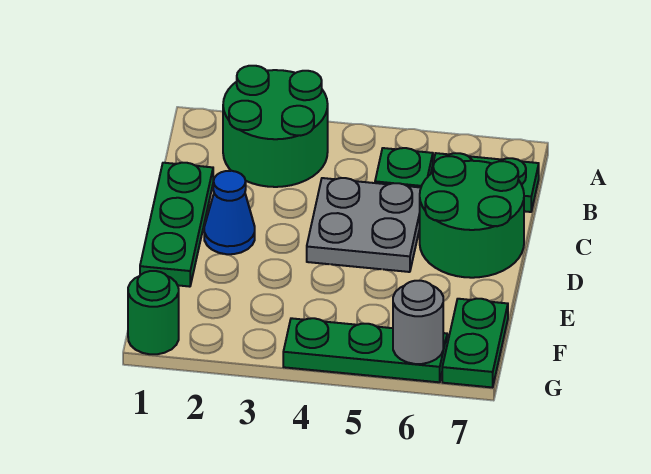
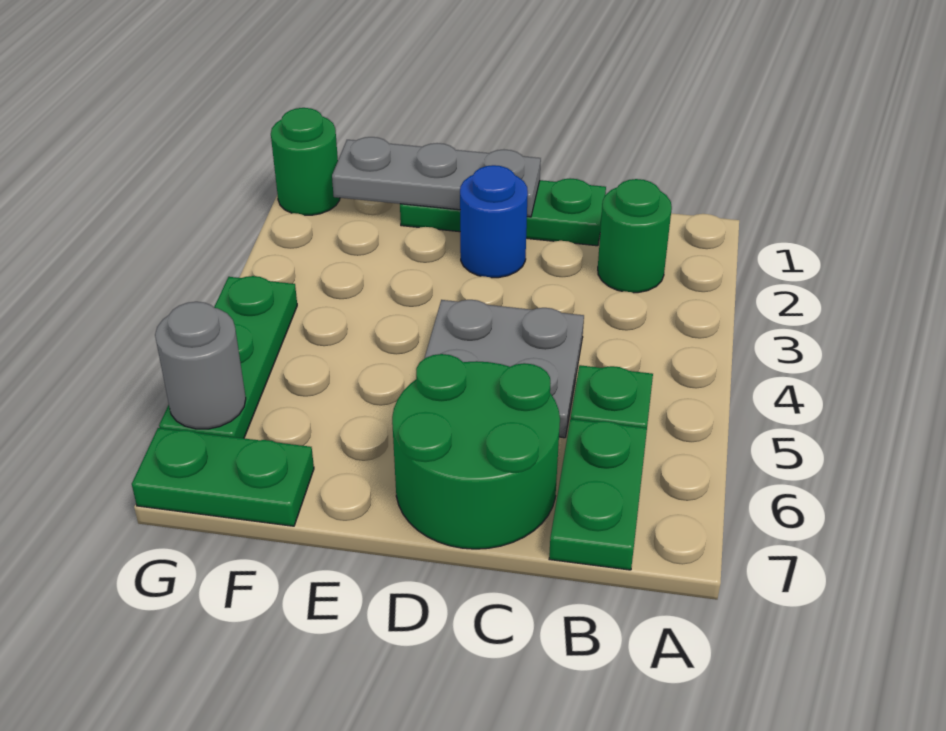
green 2x2 round brick [223,66,328,187] -> green 1x1 round brick [598,179,672,293]
none -> grey 1x3 plate [332,137,541,217]
blue 1x1 cone [204,171,255,254] -> blue 1x1 round brick [460,165,528,278]

